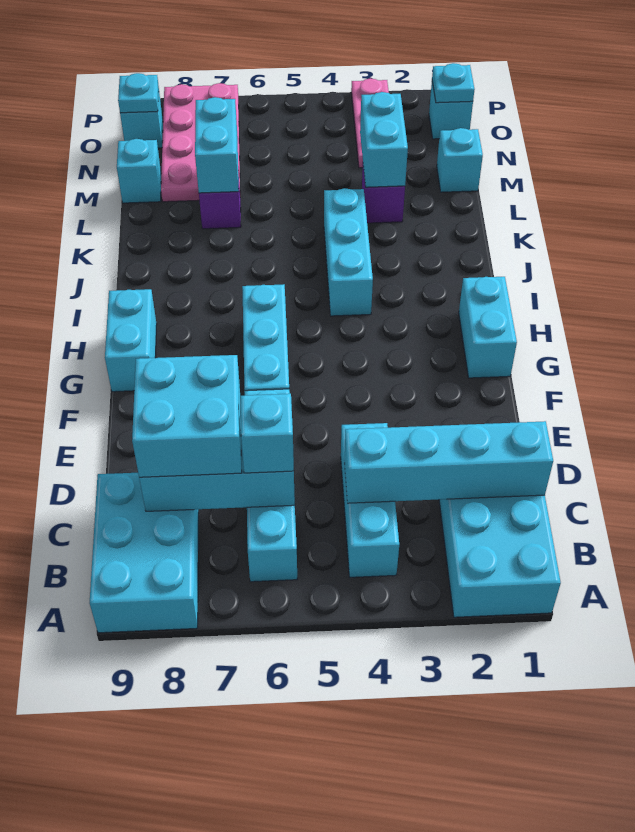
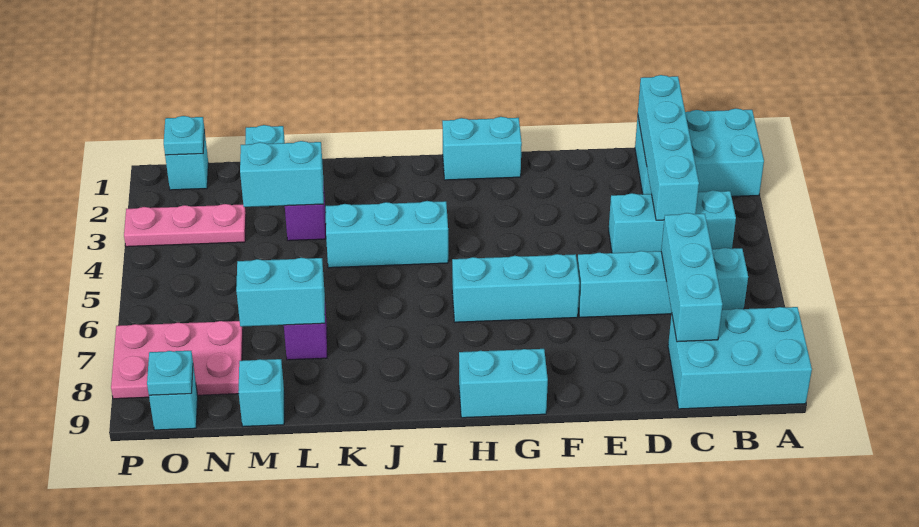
cyan 1x1 brick [240,394,294,473] -> none
cyan 2x2 brick [132,355,242,478] -> none
pink 2x4 plate [161,83,240,202] -> pink 2x3 plate [111,321,243,399]

